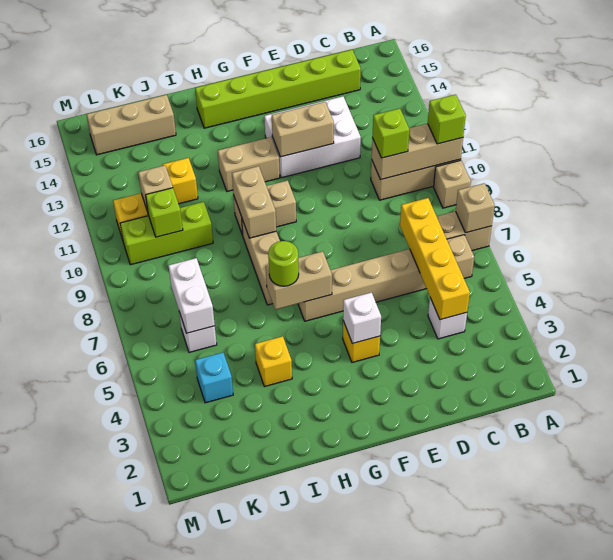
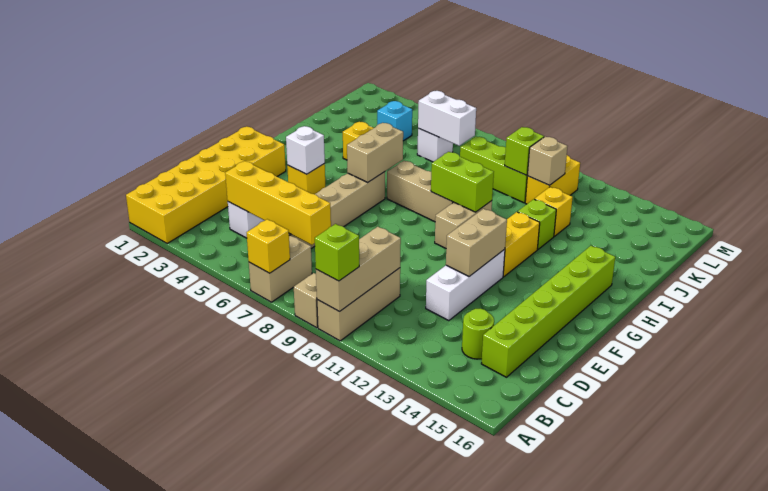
none -> yellow 2x6 brick [126,127,286,243]
tan 1x1 brick [456,183,495,233] -> yellow 1x1 brick [247,219,290,273]
lime 1x1 brick [372,108,409,158] -> lime 1x1 brick moved to [518,199,556,249]
white 2x3 brick [264,96,361,178] -> white 1x3 brick [426,249,505,321]
tan 1x2 brick [218,137,280,191] -> yellow 1x2 brick [503,212,540,277]
lime 1x1 round brick [268,241,299,286] -> lime 1x1 round brick moved to [462,309,494,359]
tan 1x2 brick [232,166,276,238] -> lime 1x2 brick [431,152,494,212]
lime 1x3 brick [120,202,213,265] -> lime 1x3 brick turned to [460,137,527,203]
tan 1x3 brick [86,95,176,155] -> none

